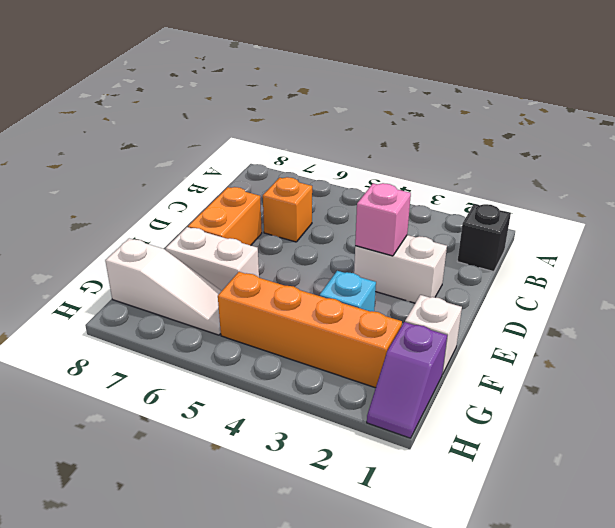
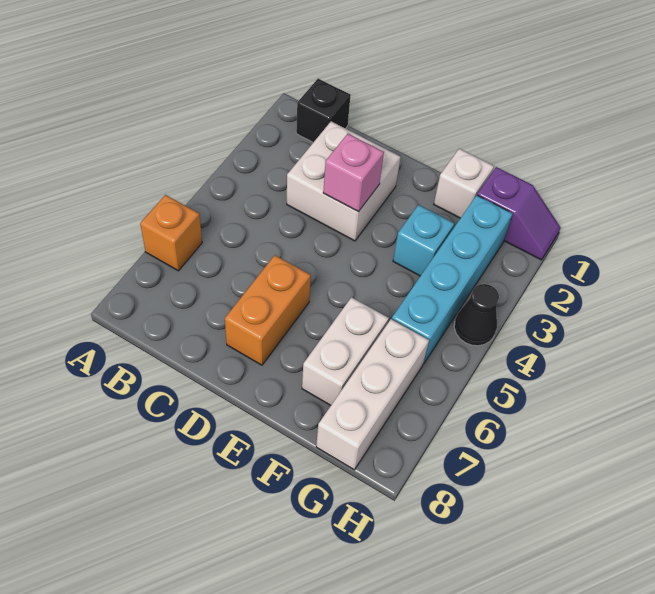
orange 1x1 brick [263,177,312,242] -> orange 1x1 brick moved to [140,195,202,271]
white 1x2 brick [354,235,447,303] -> white 2x2 brick [287,121,400,241]
orange 1x2 brick [188,187,262,245] -> orange 1x2 brick turned to [225,255,311,365]
orange 1x4 brick [218,272,402,388] -> cyan 1x4 brick [392,195,513,364]
white 1x3 slope [105,238,221,335] -> white 1x3 brick [316,319,429,470]
none -> black 1x1 cone [454,284,499,346]

